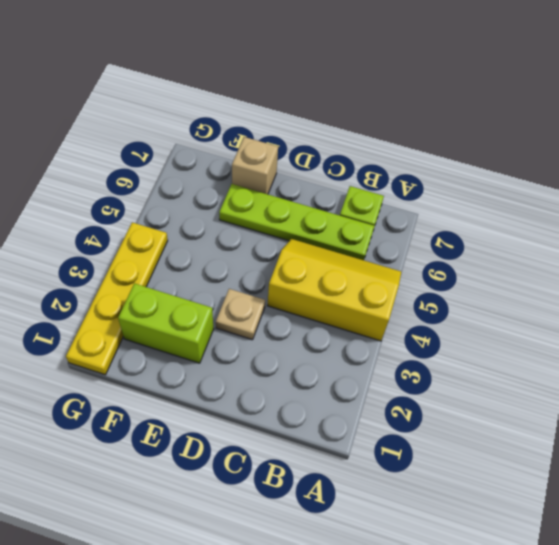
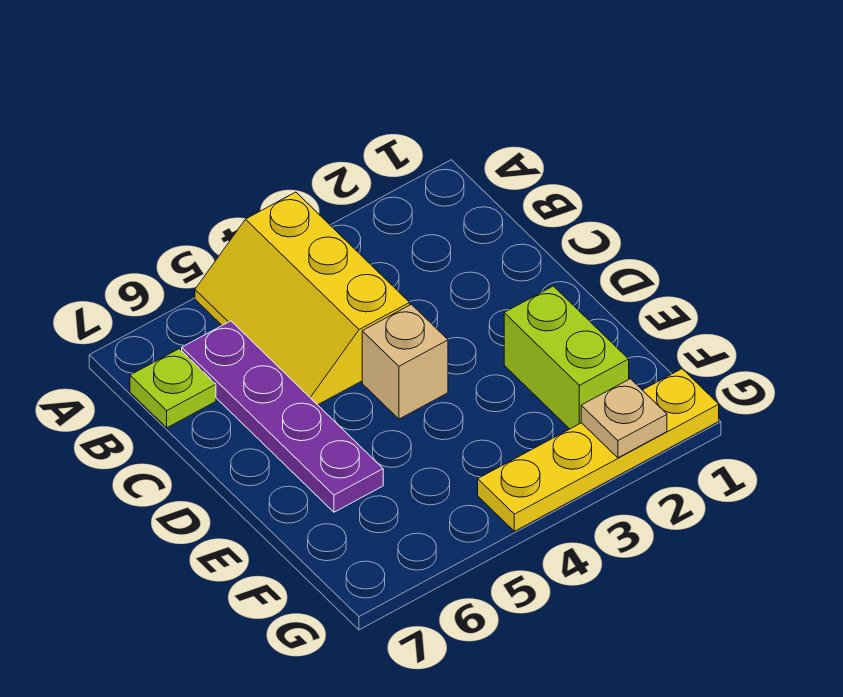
lime 1x4 plate [219,184,374,260] -> purple 1x4 plate [182,321,383,512]
tan 1x1 plate [216,289,265,340] -> tan 1x1 plate moved to [581,379,667,458]
tan 1x1 brick [232,137,278,194] -> tan 1x1 brick moved to [362,304,448,419]

